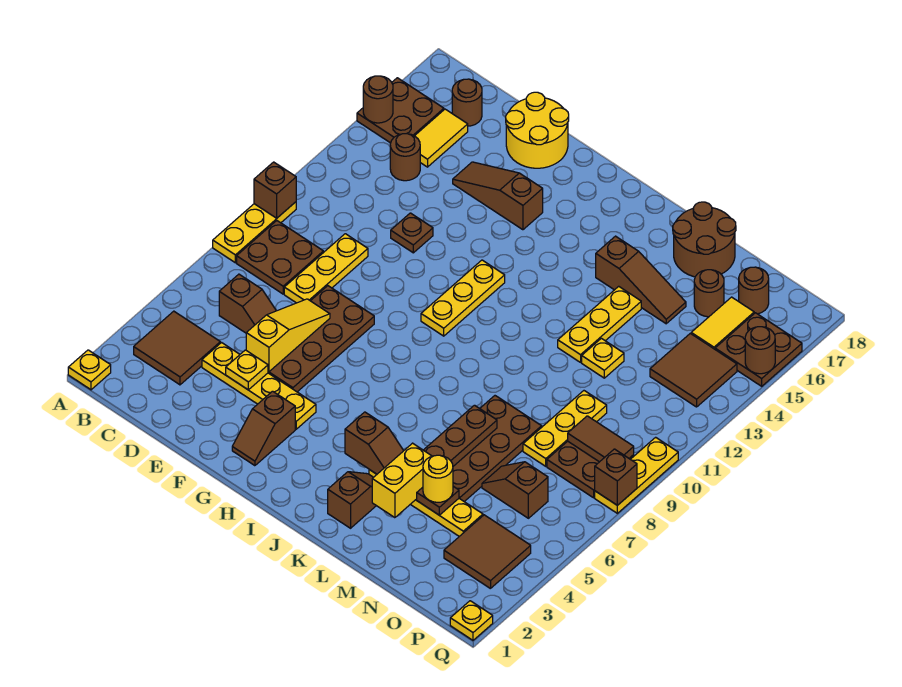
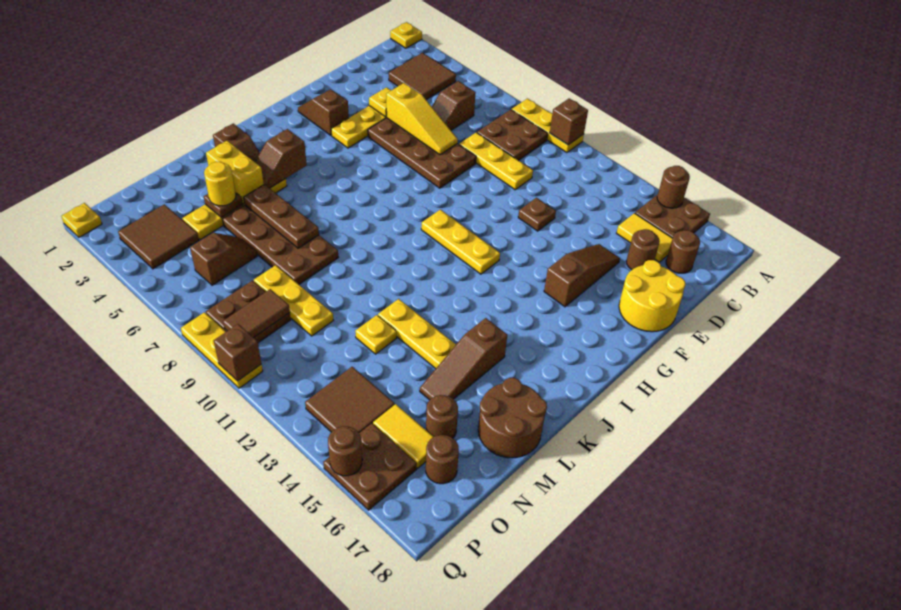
brown 1x1 round brick [390,134,420,181] -> brown 1x1 round brick moved to [626,229,660,270]
brown 1x1 brick [595,449,637,505] -> brown 1x1 brick moved to [214,324,261,381]

